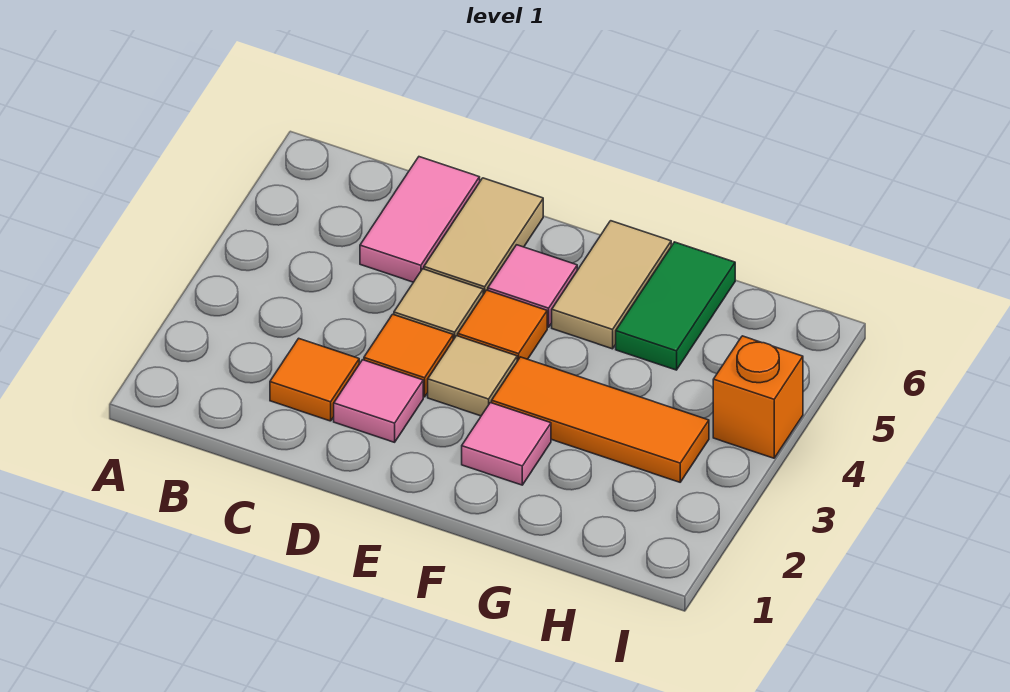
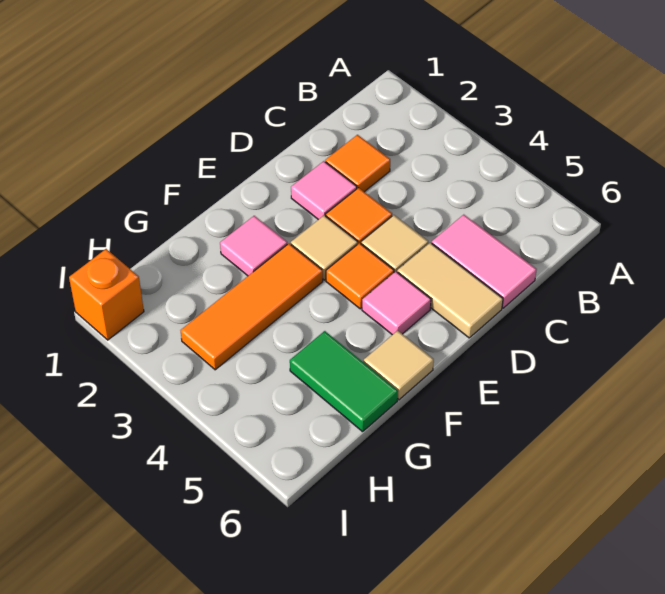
tan 1x2 tile [552,221,671,349] -> tan 1x1 tile [363,330,434,400]
orange 1x1 brick [713,336,803,458] -> orange 1x1 brick moved to [69,249,144,340]

